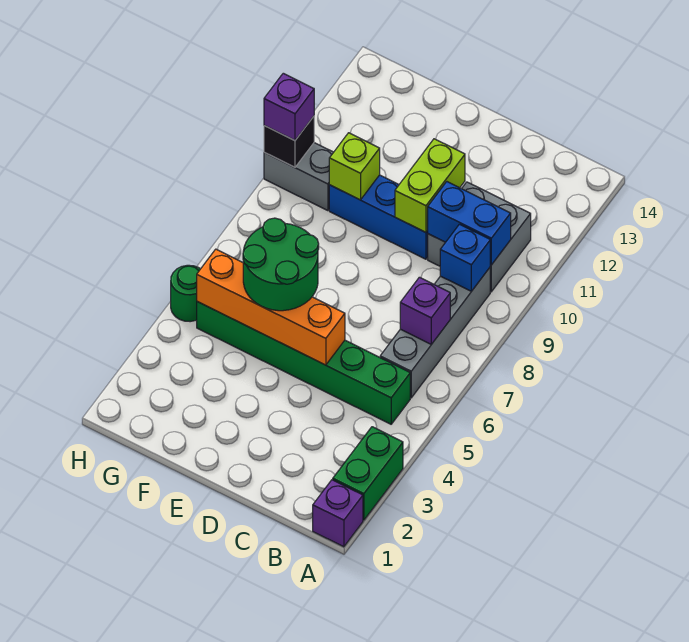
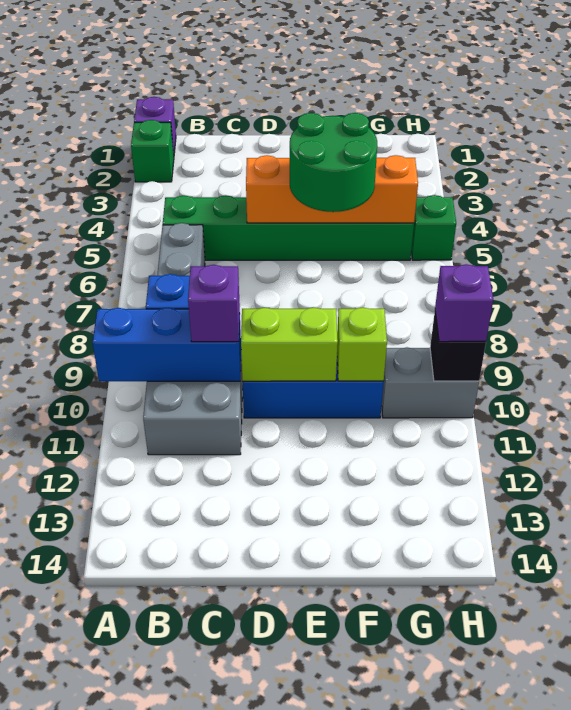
green 1x2 brick [333,427,403,520] -> green 1x1 brick [131,120,174,182]
purple 1x1 brick [400,277,450,344] -> purple 1x1 brick moved to [188,265,240,342]
blue 1x2 brick [428,182,511,265] -> blue 1x3 brick [93,308,241,381]
lime 1x2 brick [395,139,465,232] -> lime 1x2 brick turned to [241,308,338,381]
green 1x1 round brick [171,265,200,322] -> green 1x1 brick [411,195,456,260]

